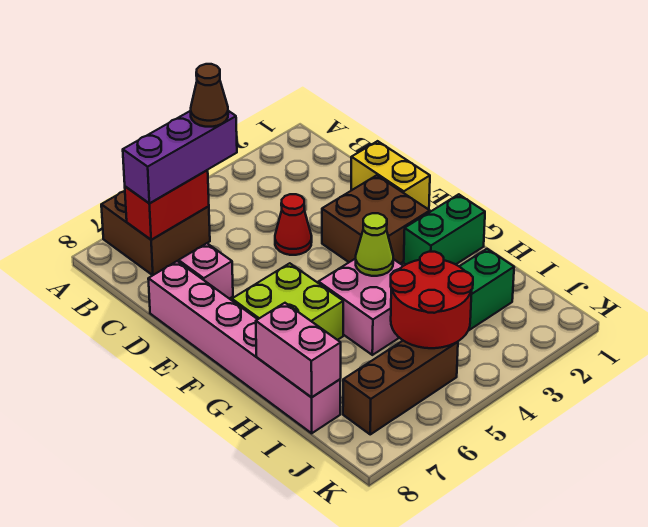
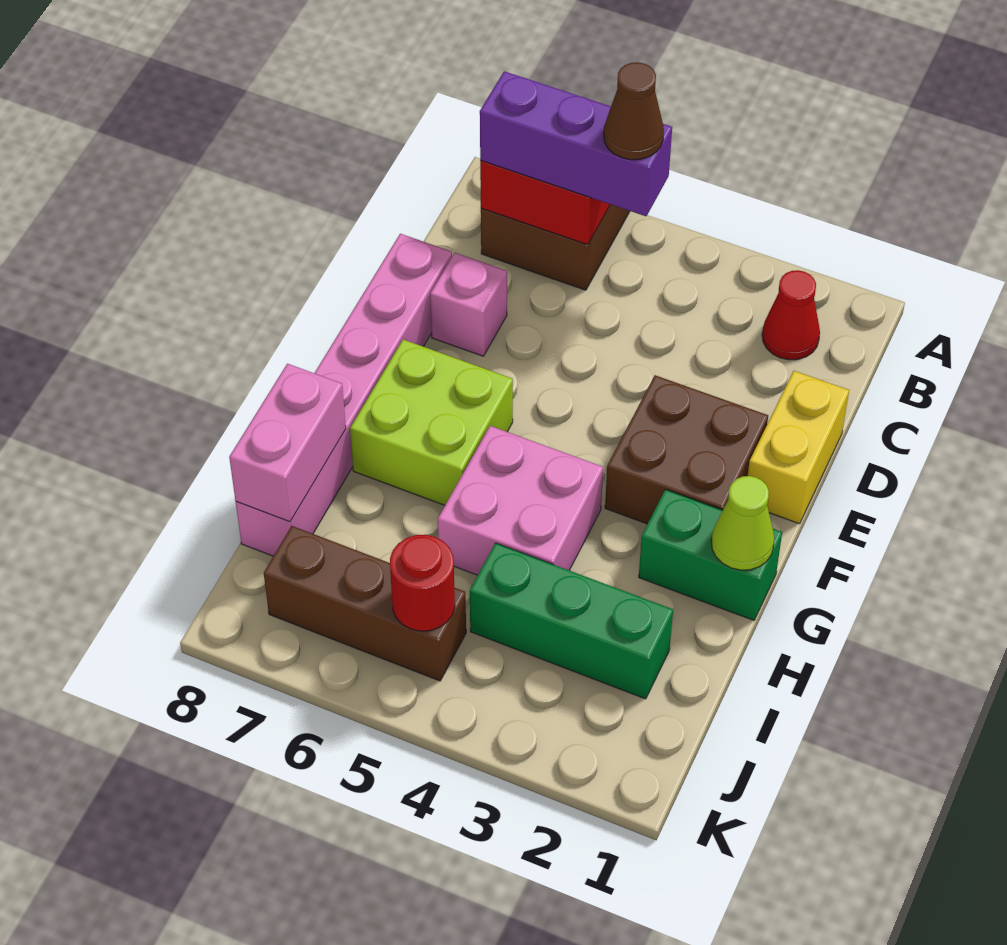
red 1x1 cone [275,194,312,255] -> red 1x1 cone moved to [762,270,820,360]
lime 1x1 cone [356,213,393,276] -> lime 1x1 cone moved to [711,476,774,570]
red 2x2 round brick [391,252,473,348] -> red 1x1 round brick [390,535,455,631]

